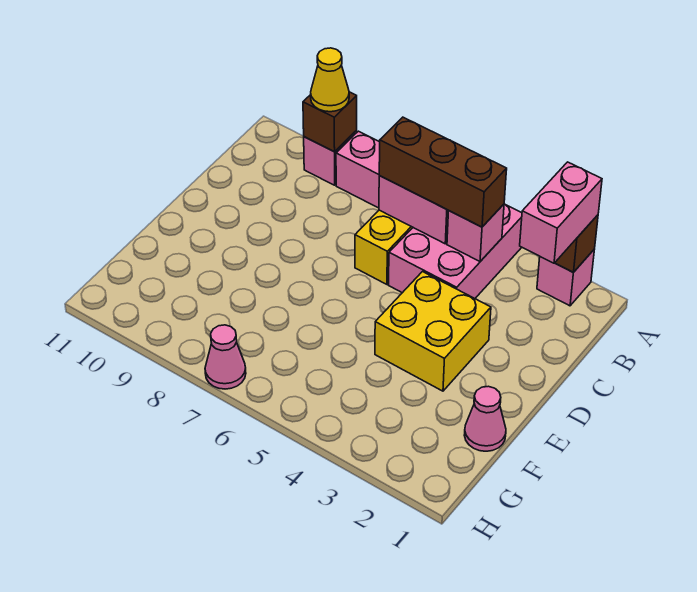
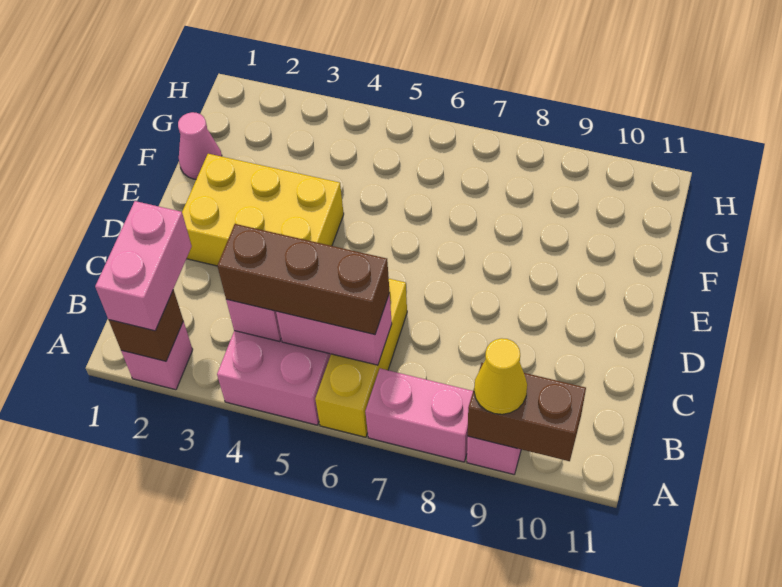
brown 1x1 brick [303,92,357,152] -> brown 1x2 brick [468,363,586,461]
yellow 2x2 brick [375,272,491,391] -> yellow 2x3 brick [182,154,344,266]
pink 1x1 cone [205,325,246,389] -> none

